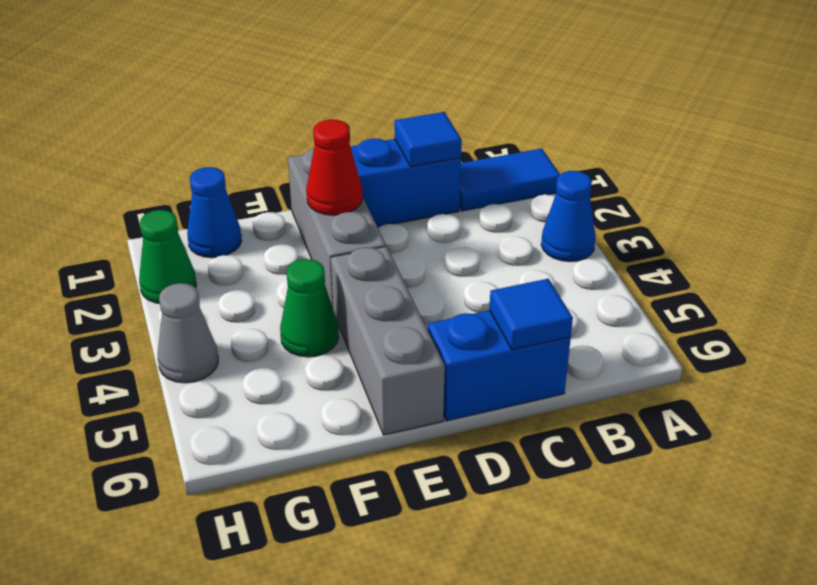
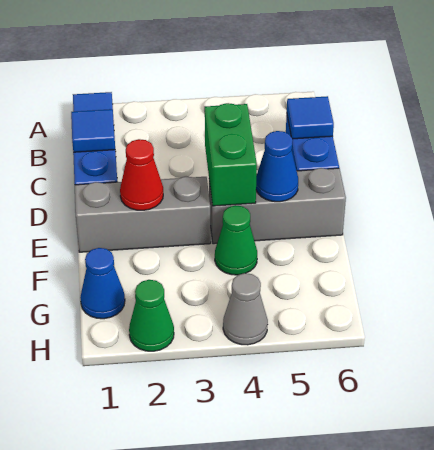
blue 1x1 cone [541,171,595,262] -> blue 1x1 cone moved to [256,131,298,202]
none -> green 1x2 brick [205,103,257,206]

